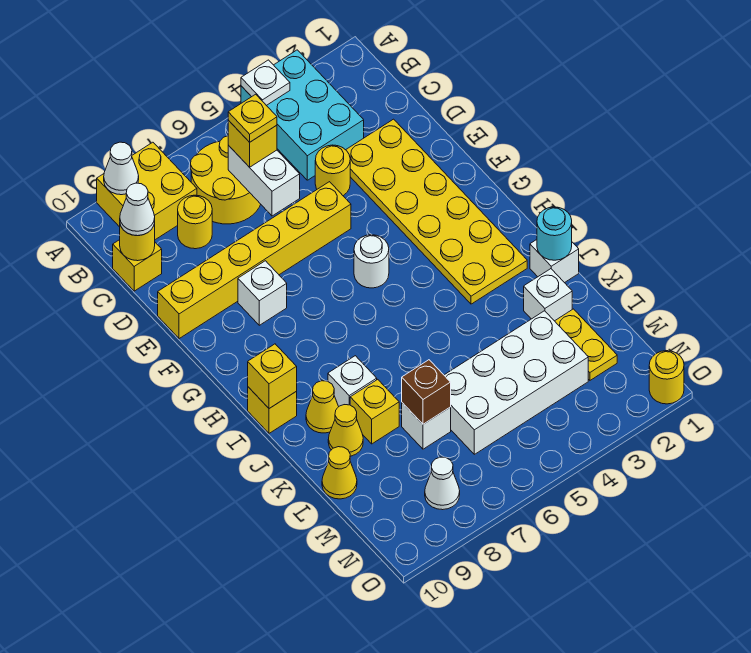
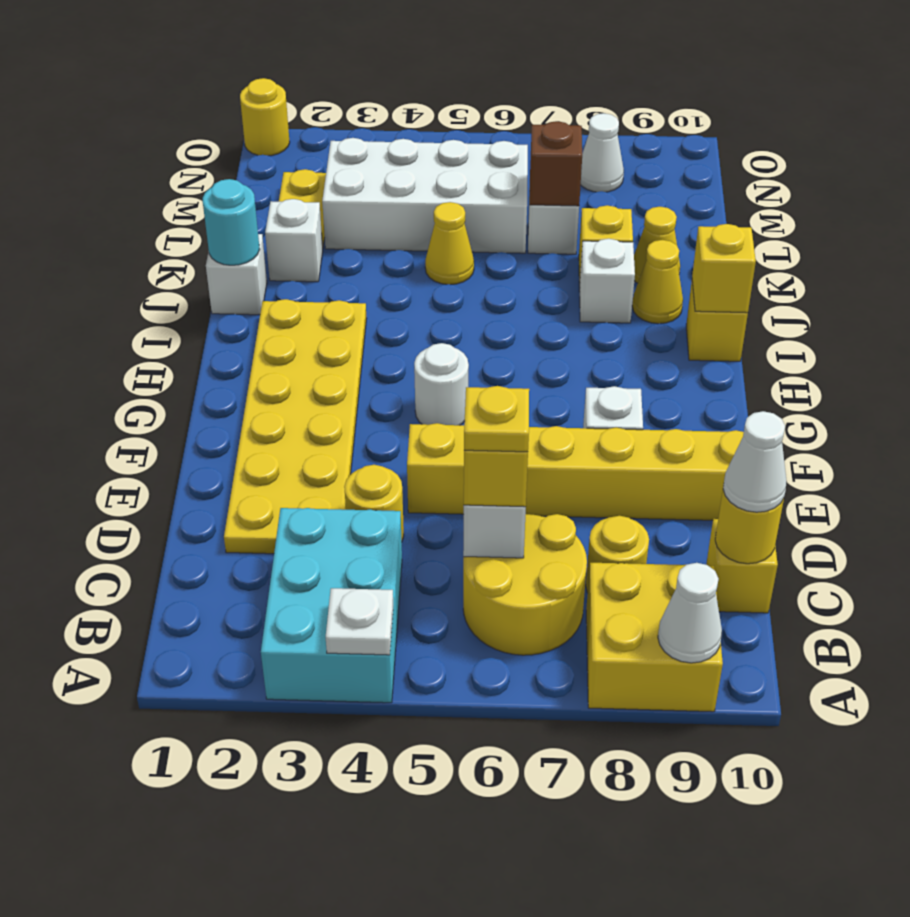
yellow 1x1 cone [322,447,357,499] -> yellow 1x1 cone moved to [425,202,474,285]

